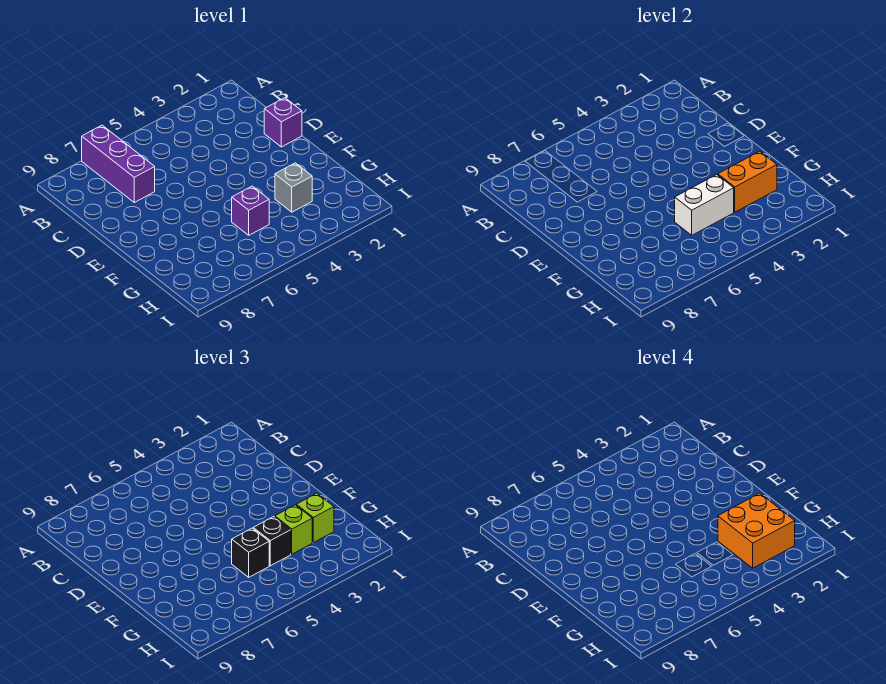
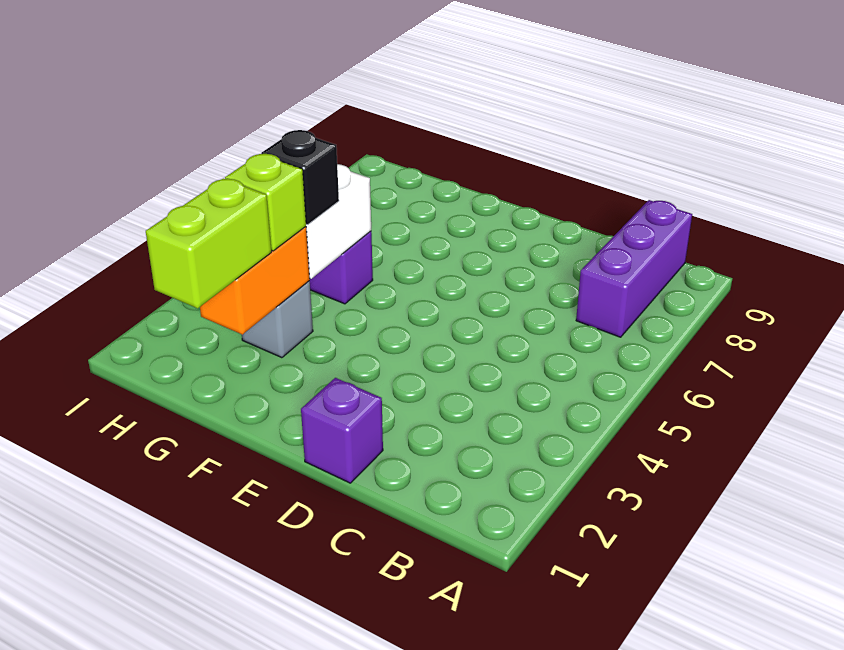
purple 1x3 brick [82,125,155,202] -> purple 1x3 brick turned to [576,200,692,337]
lime 1x1 brick [296,493,334,543] -> lime 1x2 brick [146,179,271,308]
orange 2x2 brick [718,493,795,568] -> none
black 1x1 brick [232,528,269,577] -> none

